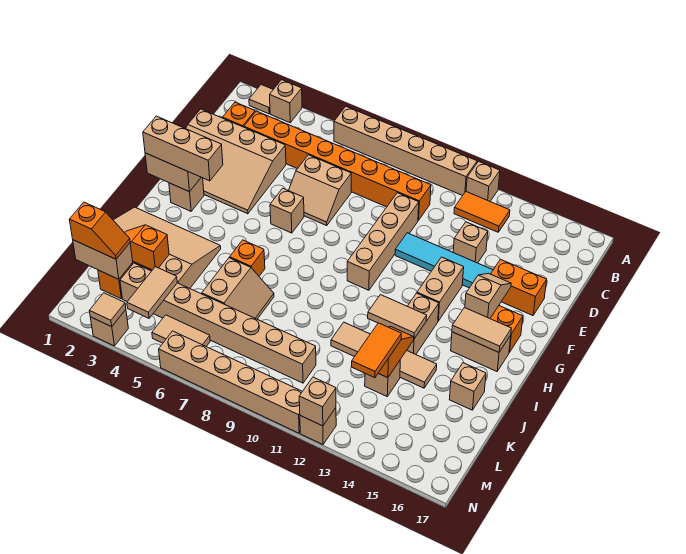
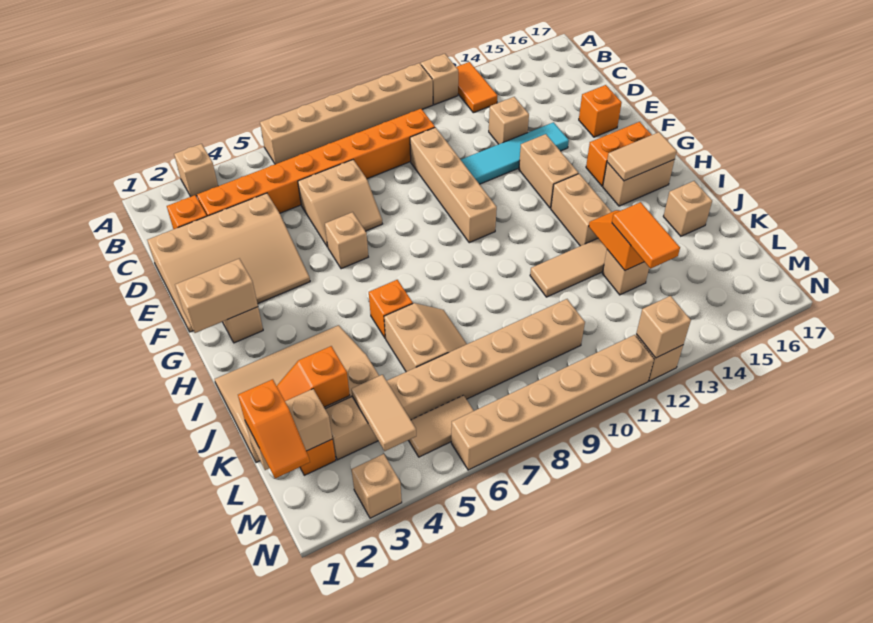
tan 1x1 tile [249,85,273,114] -> none
orange 1x2 tile [454,192,510,232] -> orange 1x2 tile turned to [456,62,498,113]
orange 1x2 brick [491,259,547,316] -> orange 1x1 brick [579,85,622,137]
tan 1x2 slope [465,273,511,318] -> none
tan 1x3 brick [143,116,223,181] -> none
tan 1x2 tile [368,295,427,339] -> none
orange 1x2 slope [69,202,130,259] -> orange 1x2 slope turned to [238,379,310,478]
tan 1x1 tile [90,293,126,327] -> none

